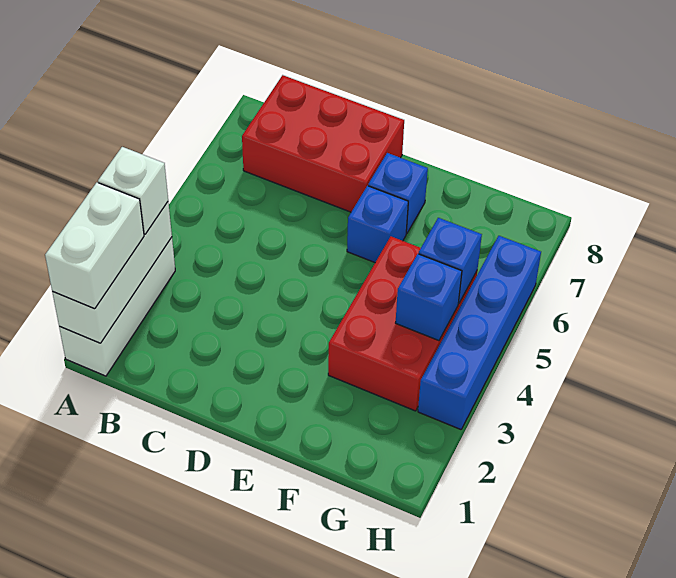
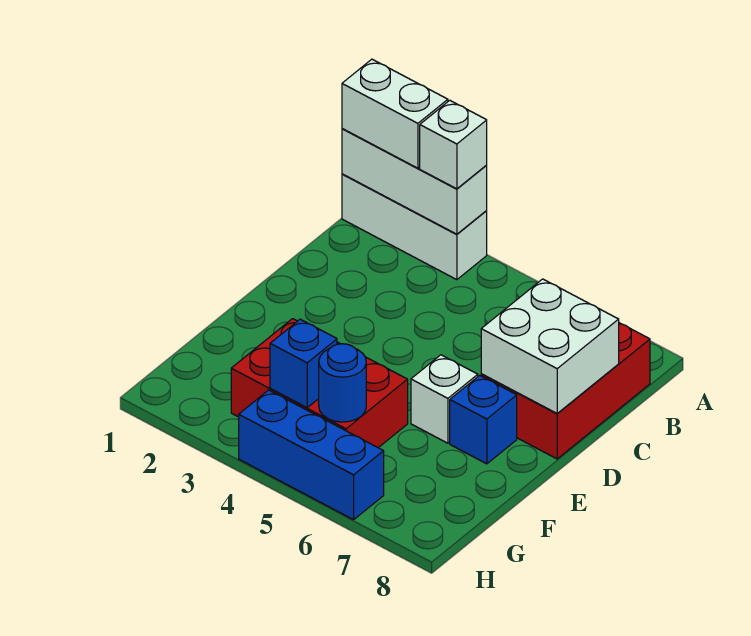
none -> white 2x2 brick [481,279,619,414]
blue 1x1 brick [347,186,408,262] -> white 1x1 brick [411,355,478,443]
blue 1x1 brick [419,218,482,303] -> blue 1x1 round brick [319,344,366,422]
blue 1x4 brick [418,236,541,429] -> blue 1x3 brick [239,390,384,520]

